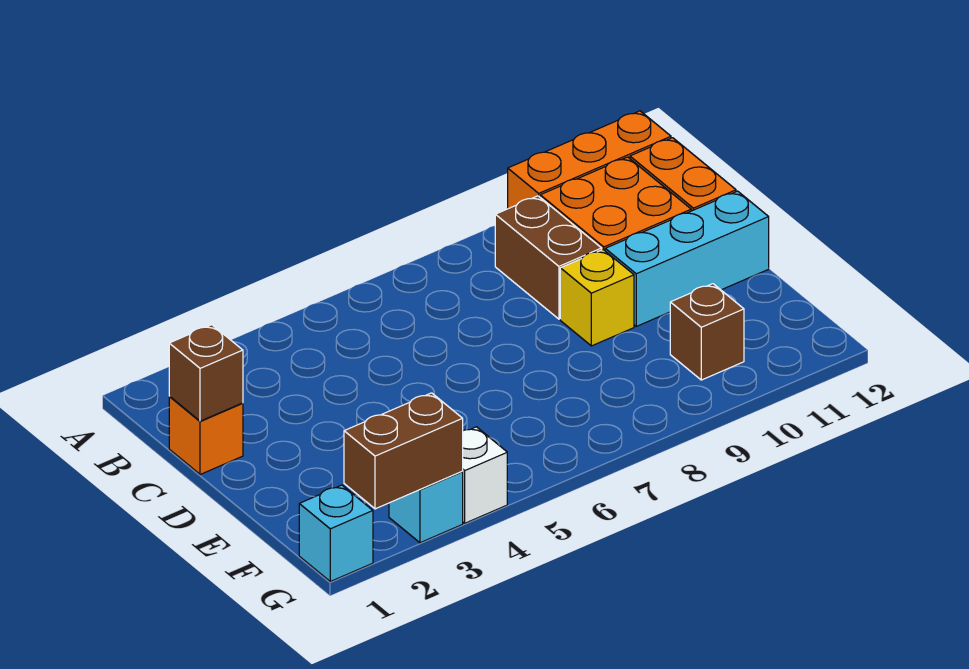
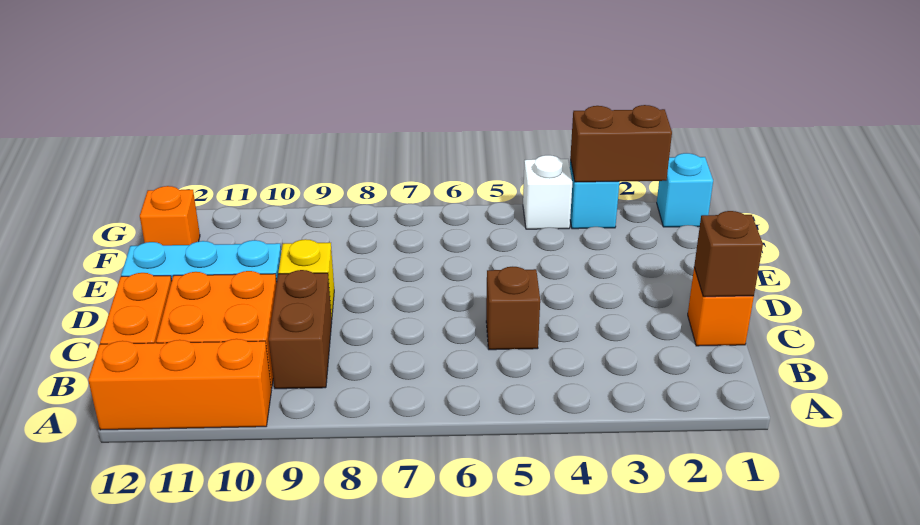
brown 1x1 brick [670,284,744,380] -> brown 1x1 brick moved to [486,267,540,350]
none -> orange 1x1 brick [140,186,200,245]

